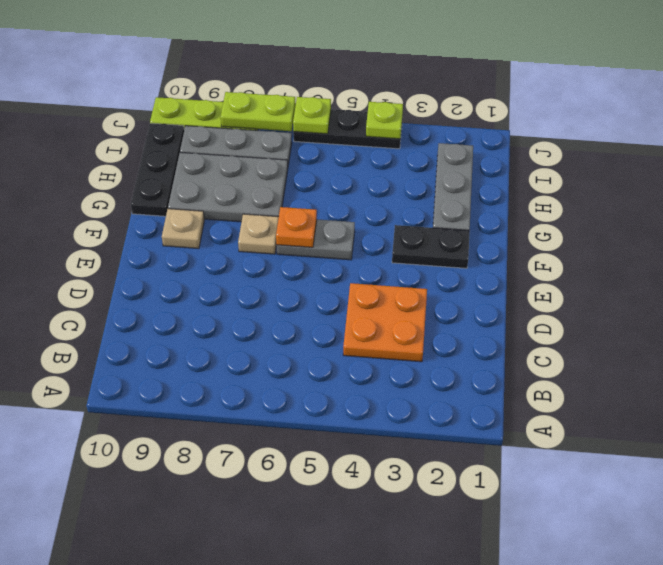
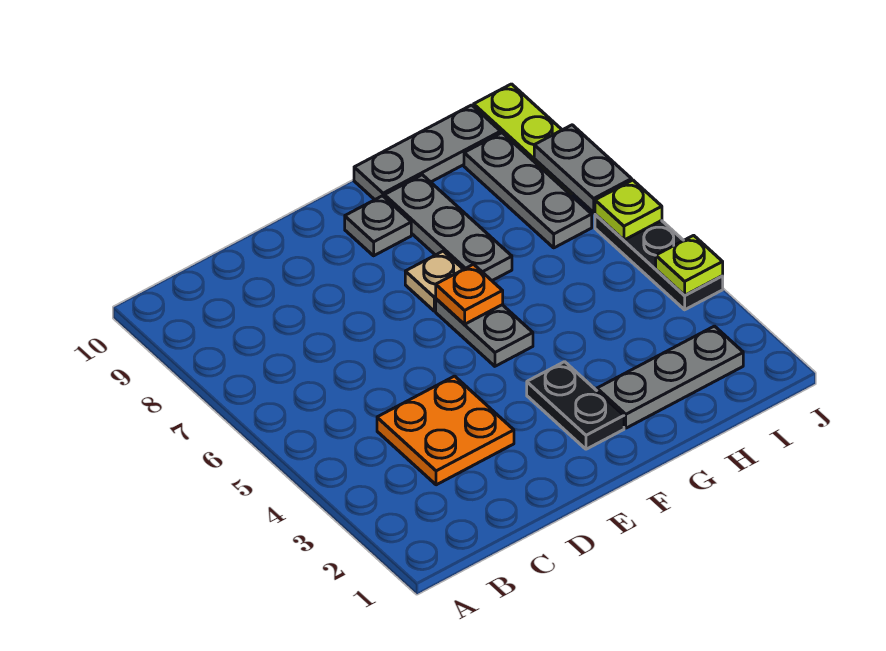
tan 1x1 plate [162,209,204,249] -> grey 1x1 plate [345,196,411,256]
grey 2x3 plate [168,153,288,222] -> grey 1x3 plate [384,175,512,281]
black 1x3 plate [131,123,184,216] -> grey 1x3 plate [354,105,501,200]
lime 1x2 plate [221,92,295,131] -> grey 1x2 plate [534,125,632,212]

